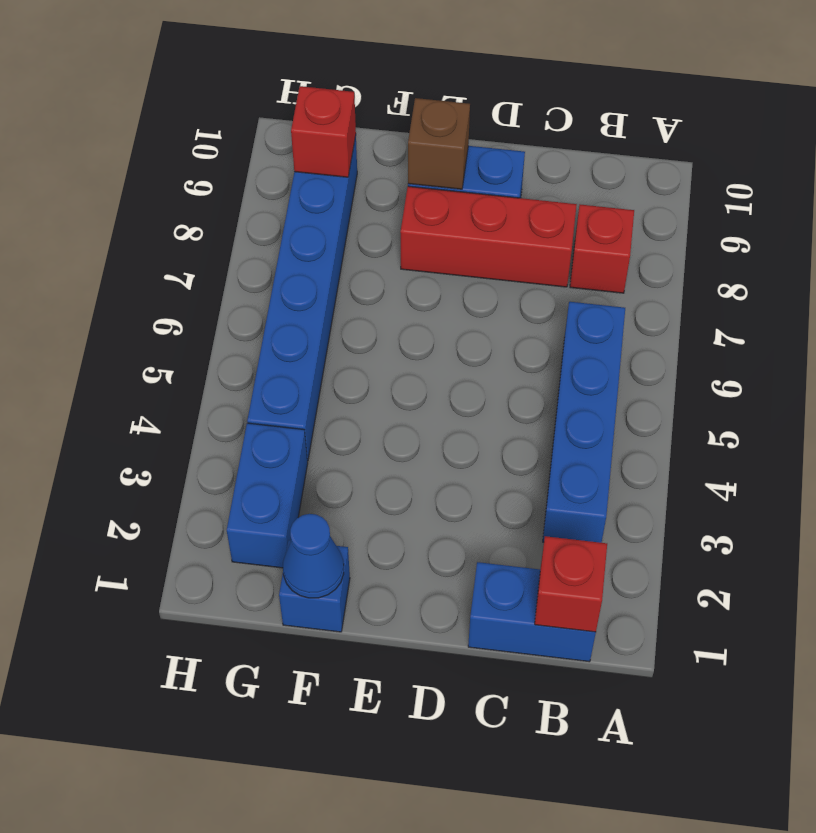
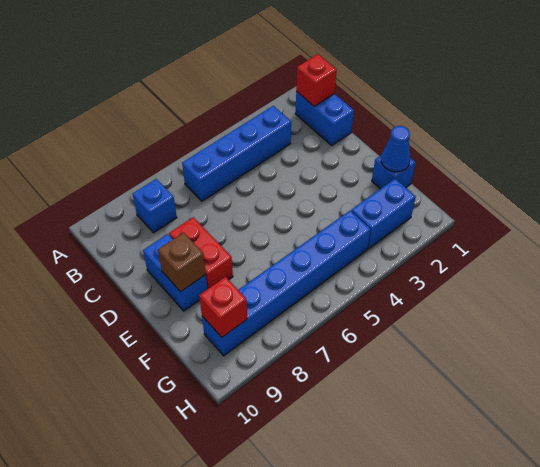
red 1x1 brick [570,205,634,293] -> blue 1x1 brick [133,179,177,233]
red 1x3 brick [400,186,577,287] -> red 1x2 brick [169,217,233,289]

